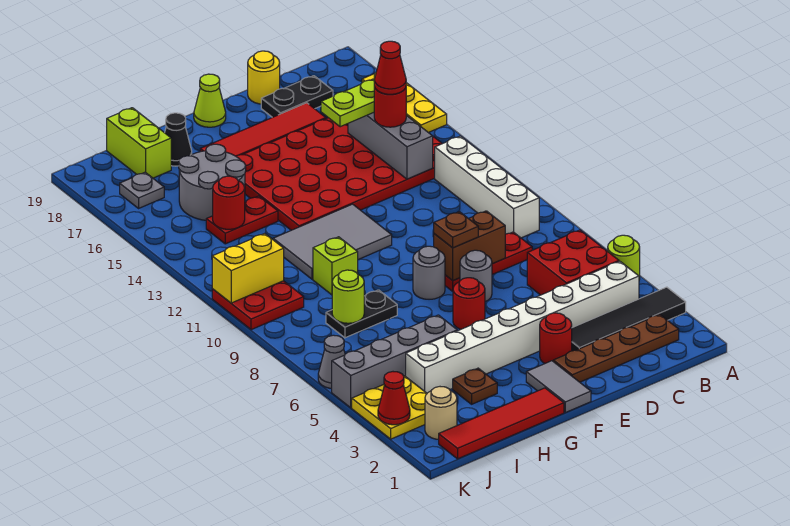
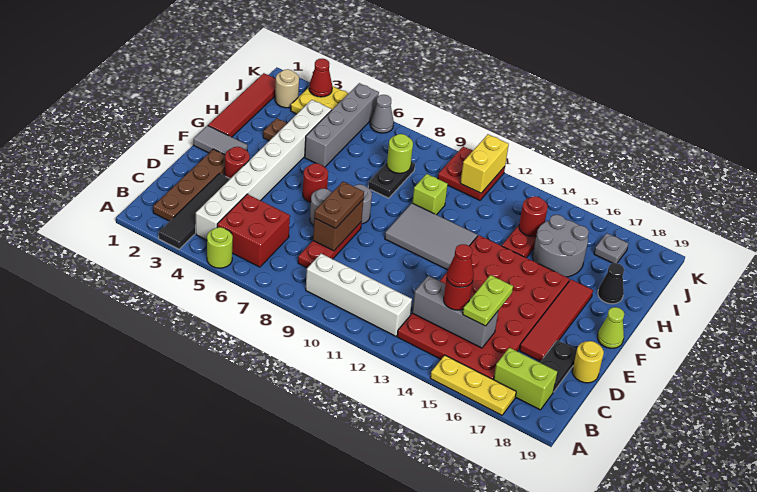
brown 1x1 plate [434,212,478,248] -> brown 1x2 plate [314,182,364,229]
grey 2x3 tile [273,204,392,279] -> grey 2x3 tile turned to [385,203,477,270]
lime 1x2 brick [107,108,171,178] -> lime 1x2 brick moved to [494,348,557,410]

